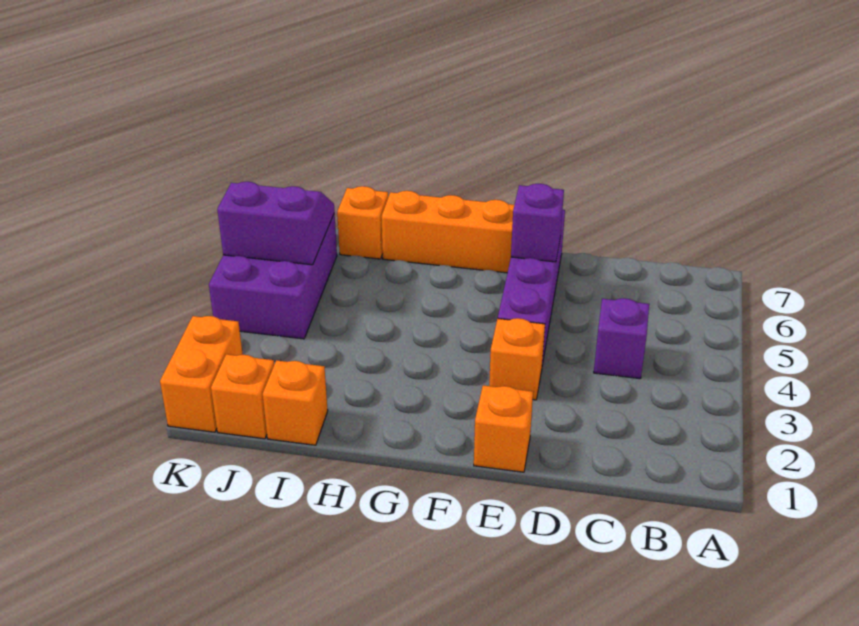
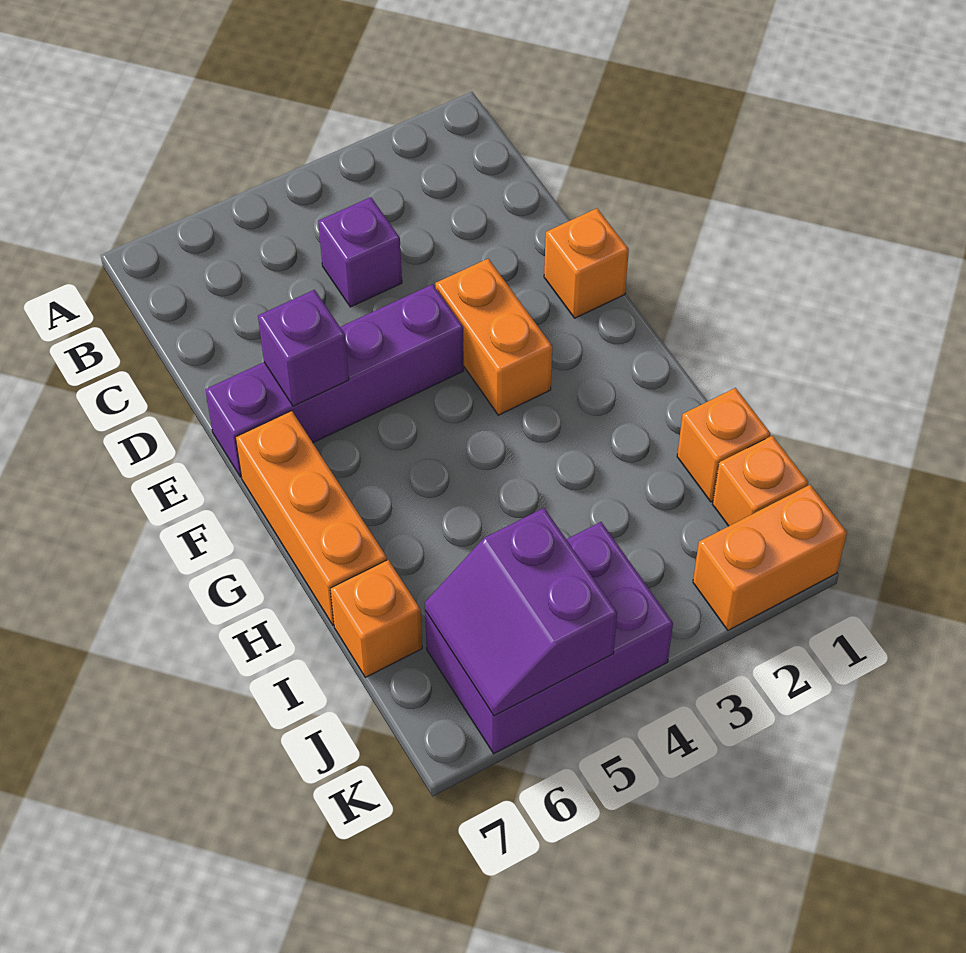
orange 1x1 brick [489,318,545,400] -> orange 1x2 brick [435,259,552,415]

